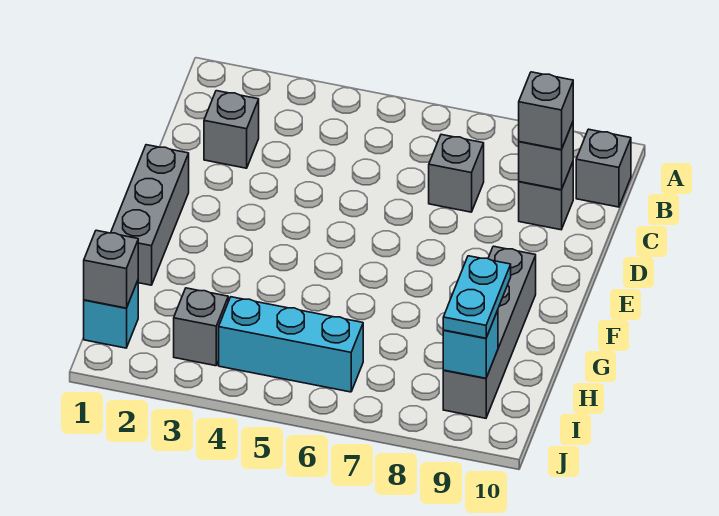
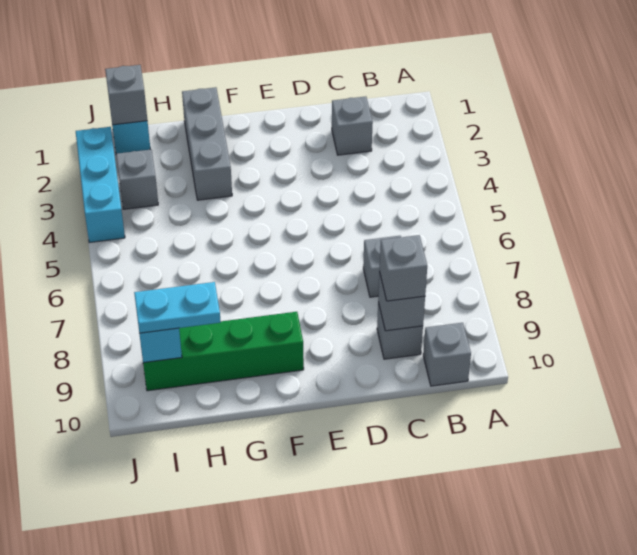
grey 1x3 brick [111,145,189,285] -> grey 1x3 brick turned to [182,87,232,200]
grey 1x4 brick [443,246,536,418] -> green 1x4 brick [143,312,304,391]
cyan 1x3 brick [219,297,363,392] -> cyan 1x3 brick moved to [76,127,125,243]

